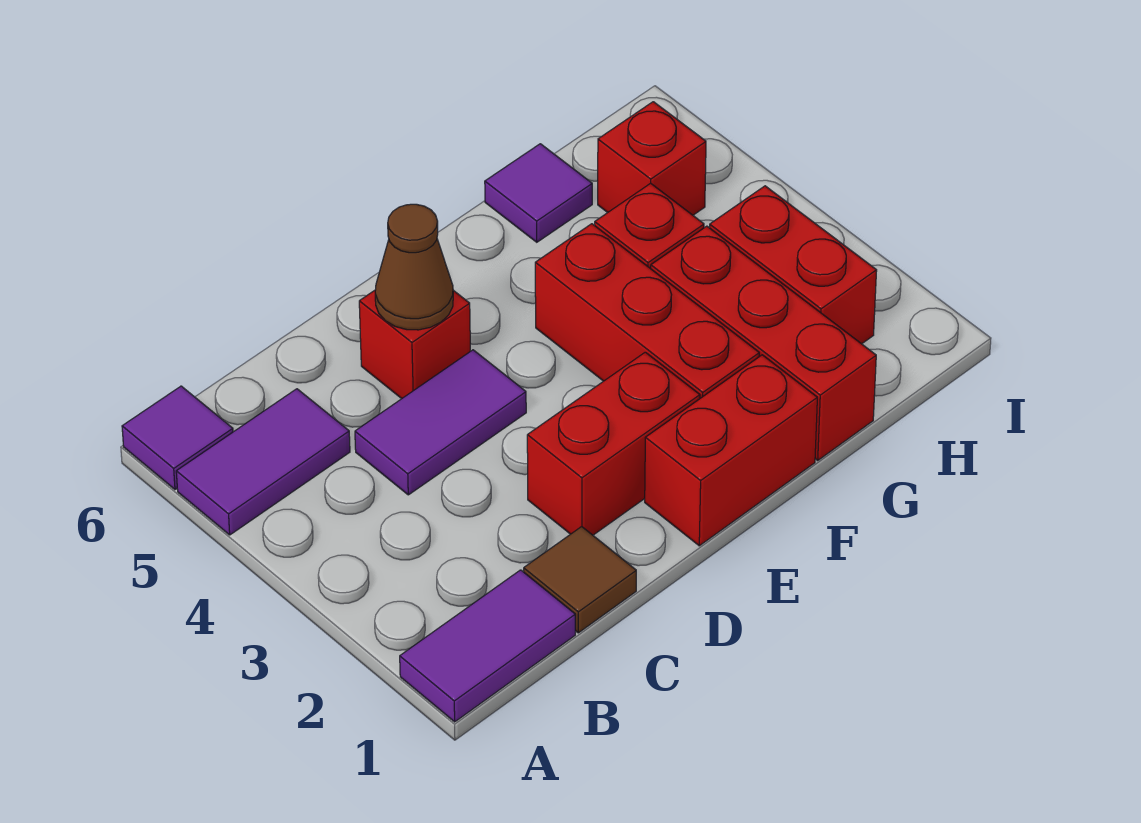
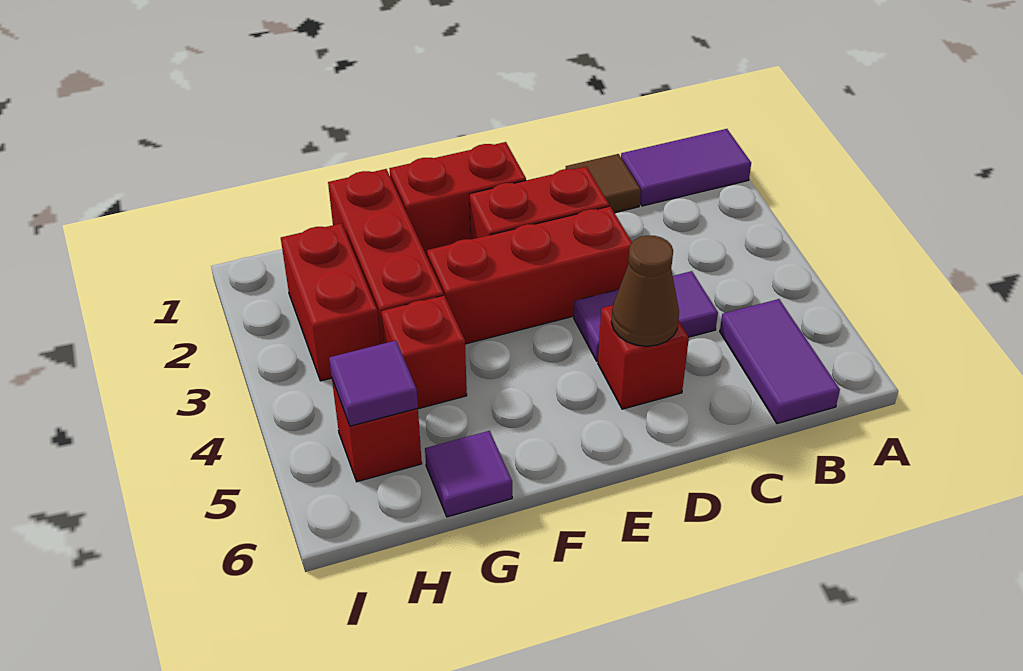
purple 1x2 tile [176,389,350,535] -> purple 1x2 tile turned to [720,299,840,424]
purple 1x1 tile [122,386,233,490] -> purple 1x1 tile moved to [329,341,418,426]
red 1x3 brick [535,224,759,398] -> red 1x3 brick turned to [427,206,632,344]

